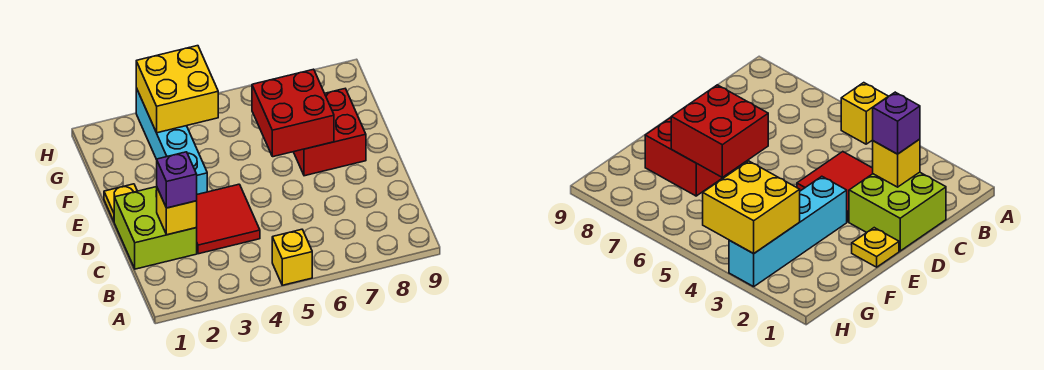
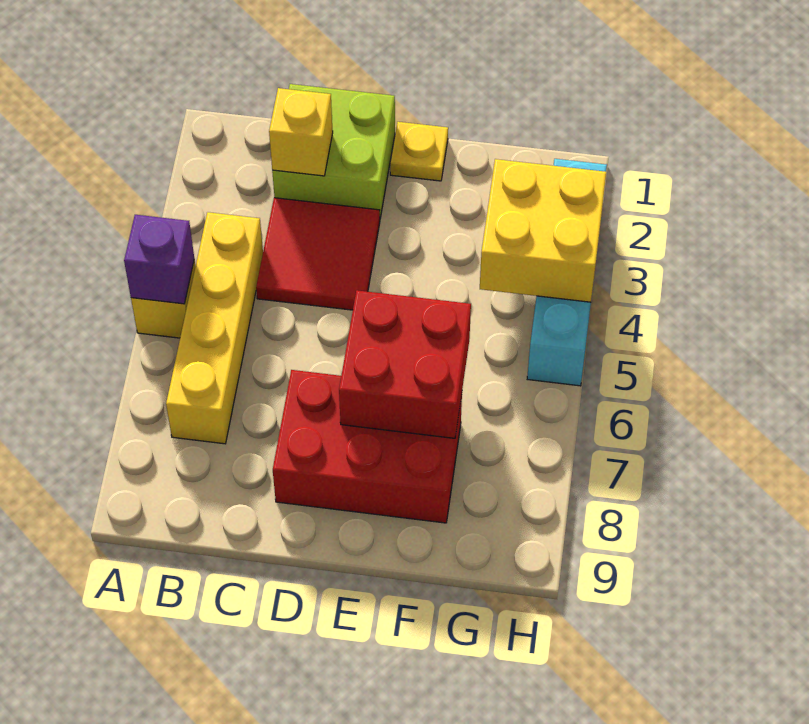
none -> yellow 1x4 brick [166,212,263,444]
purple 1x1 brick [157,152,197,208] -> purple 1x1 brick moved to [124,215,194,304]
cyan 1x4 brick [136,88,207,194] -> cyan 1x4 brick turned to [527,159,607,386]
red 2x2 brick [294,89,366,176] -> red 2x3 brick [273,370,462,523]

